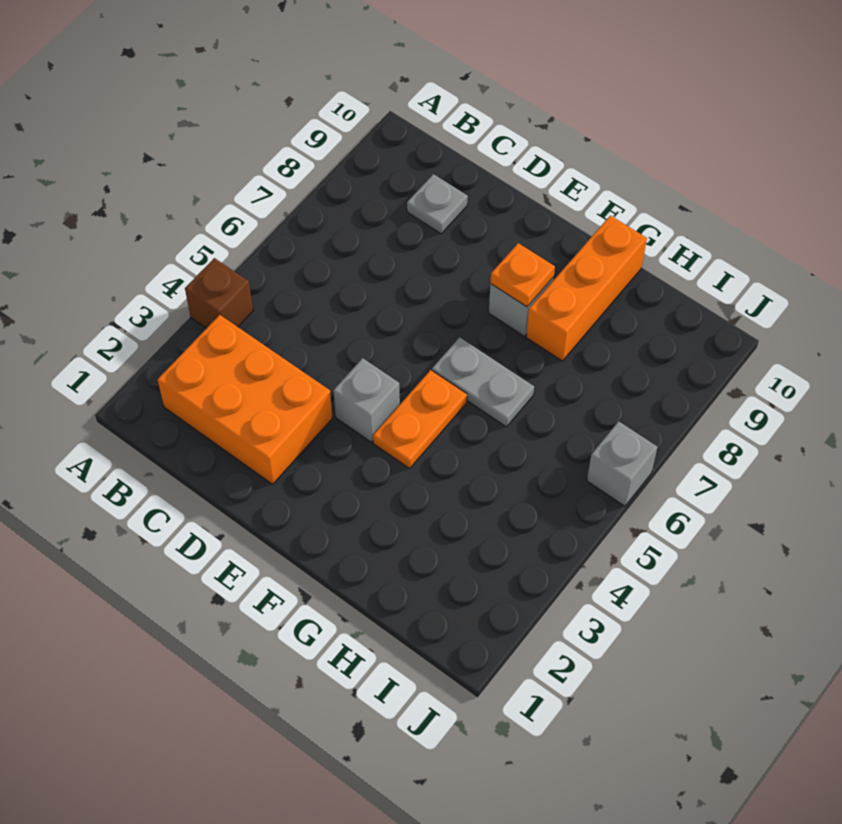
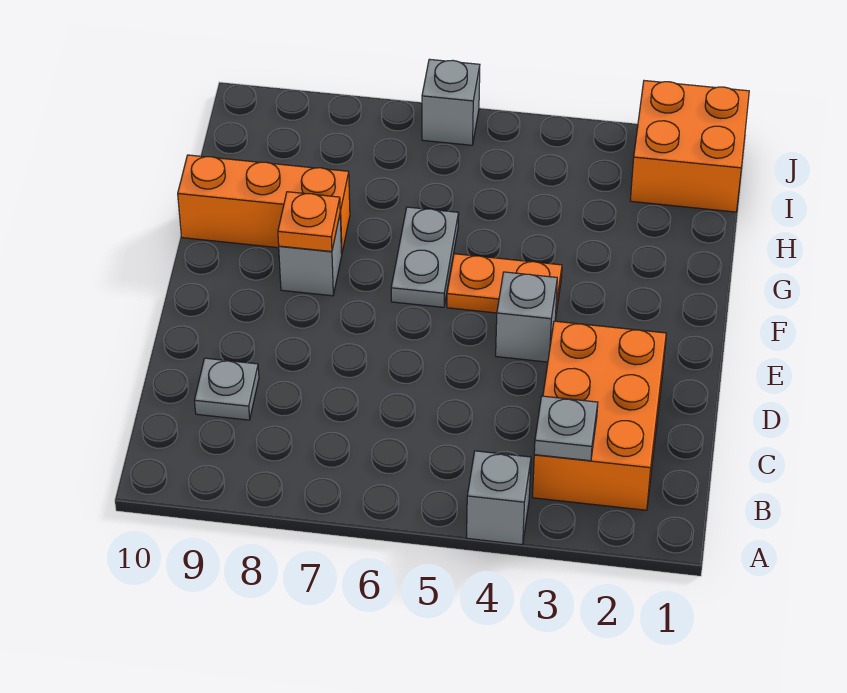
brown 1x1 brick [185,258,253,328] -> grey 1x1 brick [467,451,531,545]
none -> grey 1x1 plate [534,396,598,461]
none -> orange 2x2 brick [630,81,749,212]

